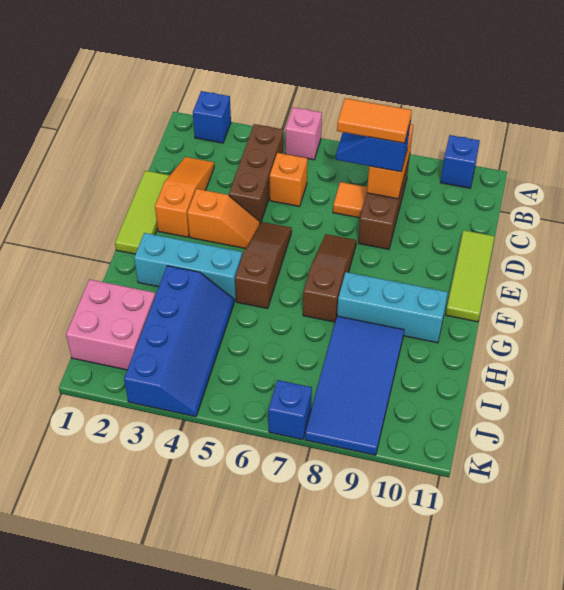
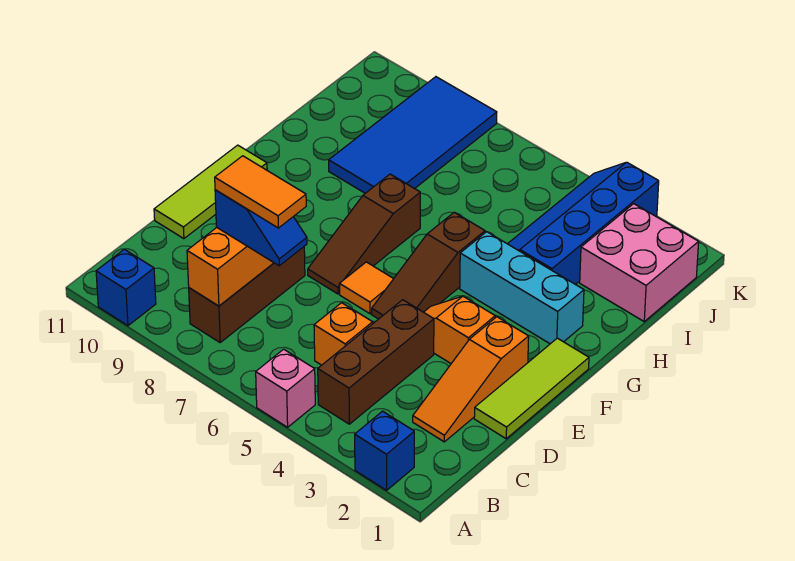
orange 1x1 tile [333,182,367,218] -> orange 1x1 tile moved to [339,262,394,314]
cyan 1x3 brick [337,272,448,343] -> none
blue 1x1 brick [269,380,312,440] -> none

